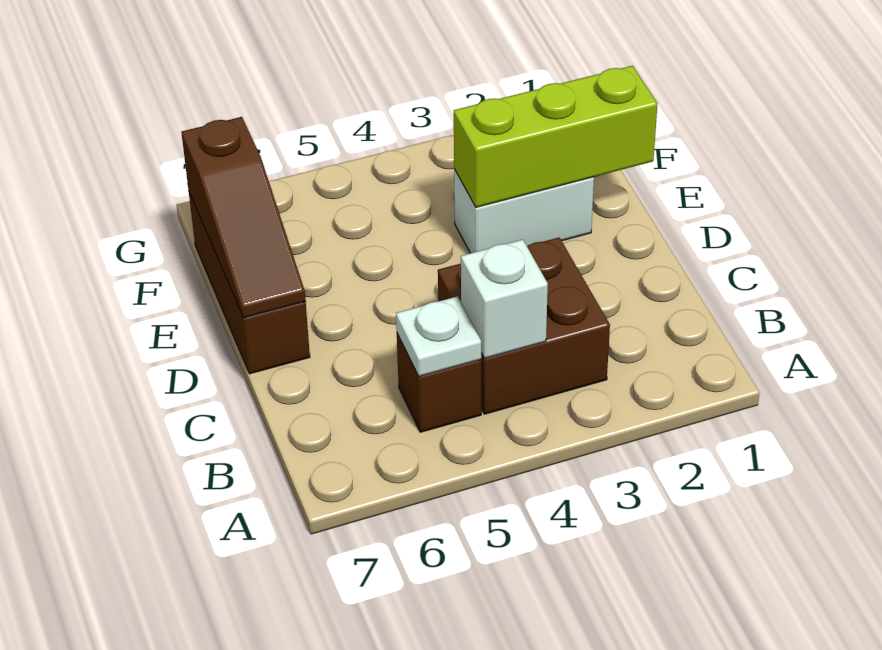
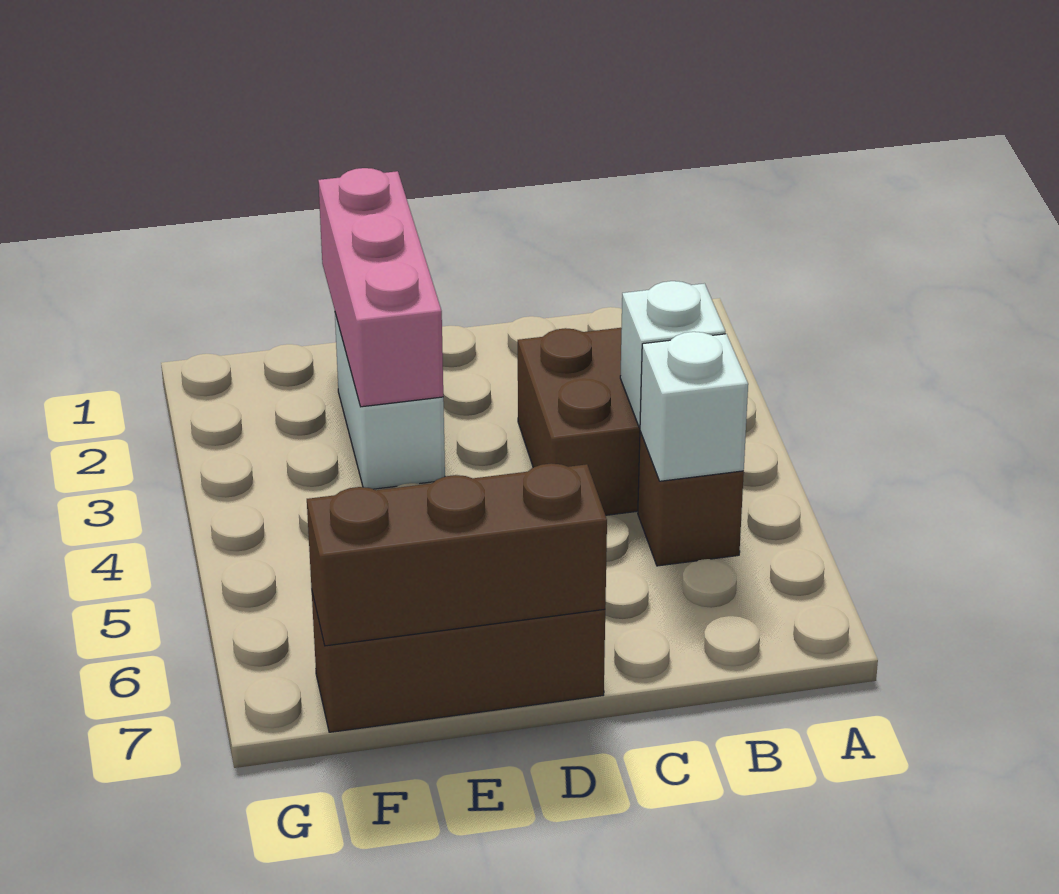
white 1x1 plate [396,296,481,376] -> white 1x1 brick [640,332,748,481]
brown 1x3 slope [182,117,306,318] -> brown 1x3 brick [307,463,607,646]
lime 1x3 brick [454,66,658,207] -> pink 1x3 brick [318,168,443,407]

